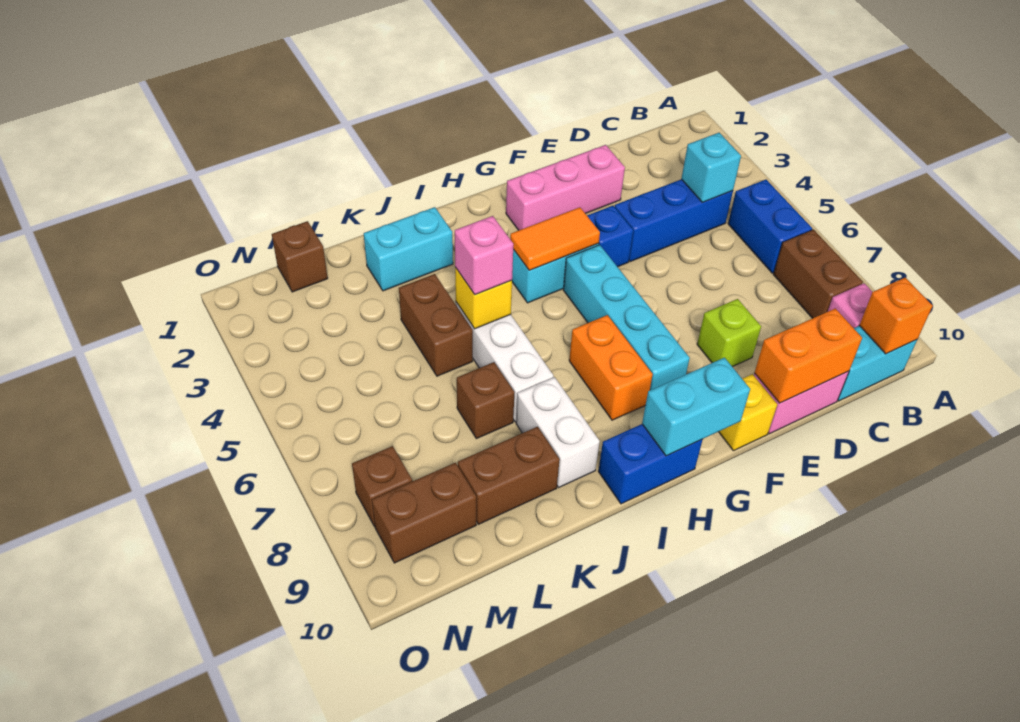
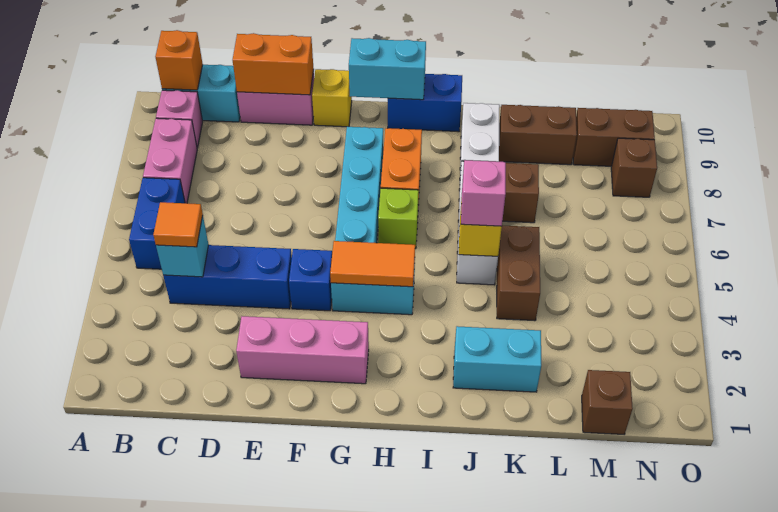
brown 1x2 brick [773,229,863,318] -> pink 1x2 brick [143,118,197,203]
none -> orange 1x1 tile [153,202,203,247]
lime 1x1 brick [697,299,761,367] -> lime 1x1 brick moved to [378,188,419,249]

